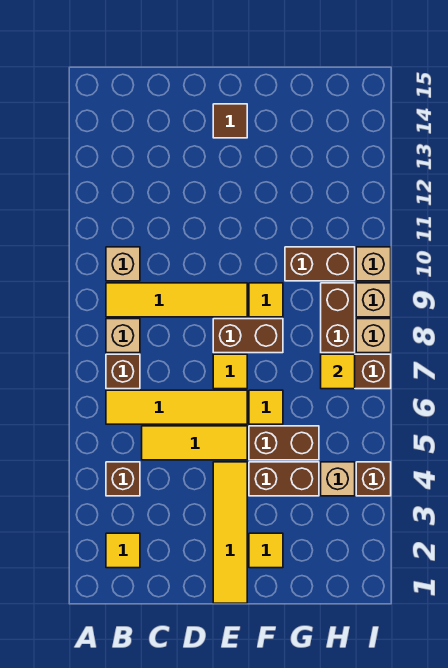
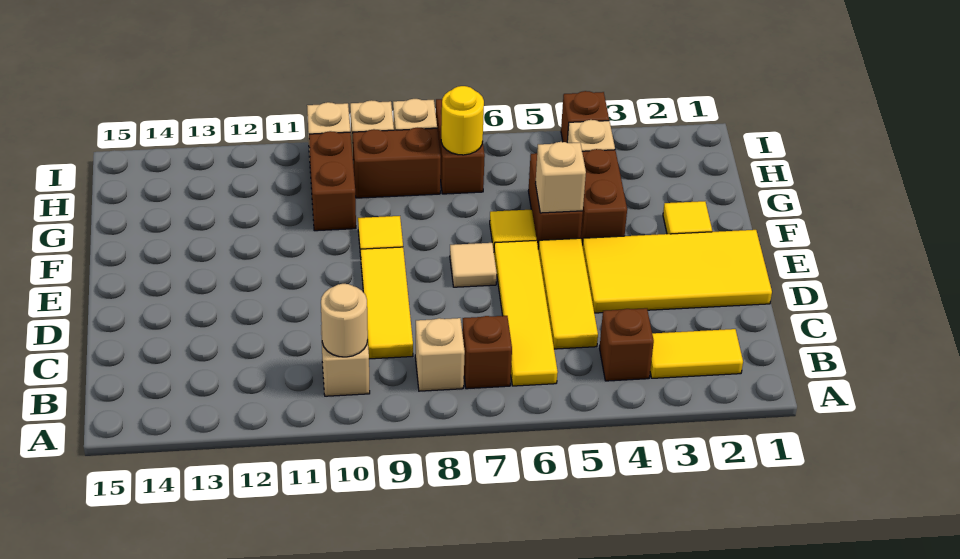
yellow 1x1 tile [106,533,140,568] -> yellow 1x2 tile [650,329,743,378]
yellow 1x4 tile [106,283,247,317] -> yellow 1x3 tile [361,247,413,359]
none -> tan 1x1 round brick [321,284,368,357]
yellow 1x4 tile [213,462,247,603] -> yellow 2x4 tile [582,230,772,313]
yellow 1x1 tile [213,354,247,389] -> tan 1x1 tile [450,243,497,287]
brown 1x2 brick [213,319,283,353] -> none
brown 1x1 tile [213,104,247,138] -> none
none -> tan 1x1 brick [535,142,586,213]
yellow 1x1 tile [321,354,355,389] -> yellow 1x1 round brick [441,86,484,155]

